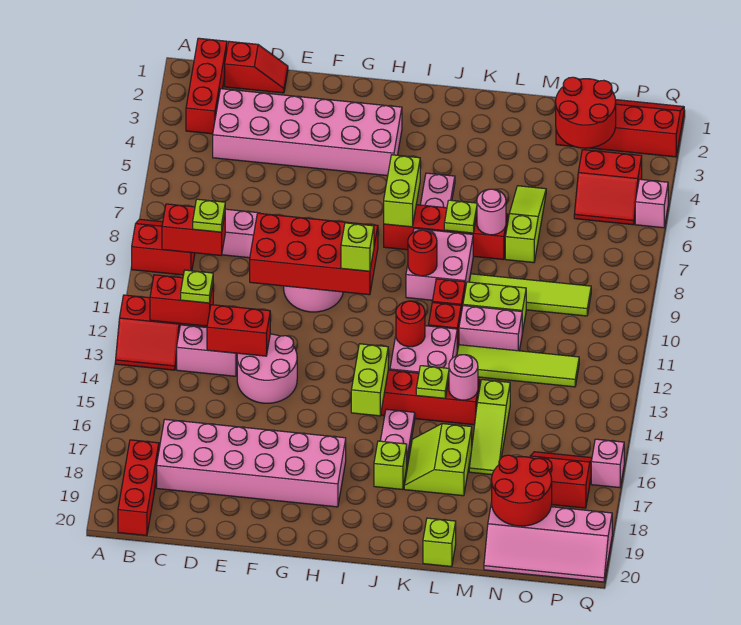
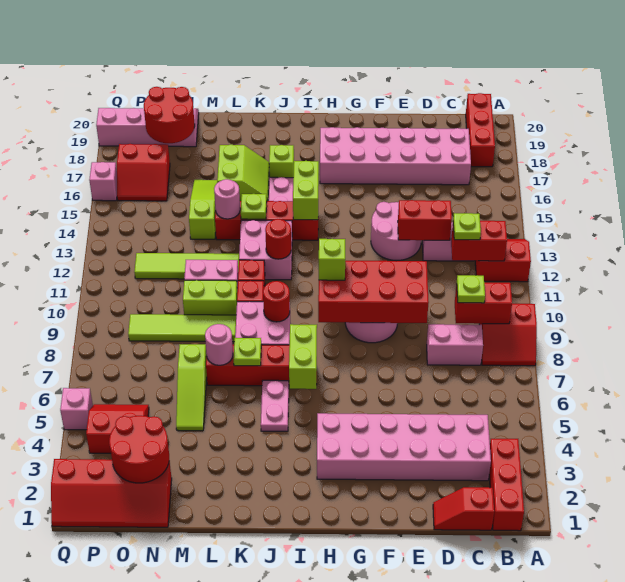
lime 1x1 brick [423,518,456,567] -> none

